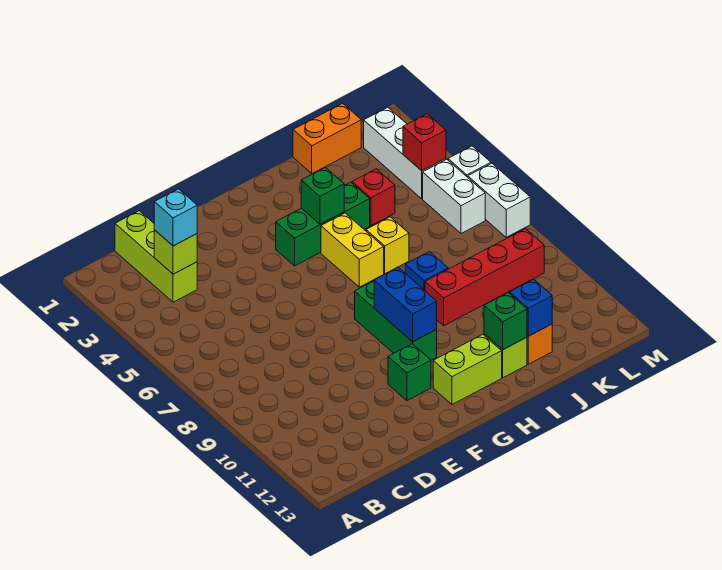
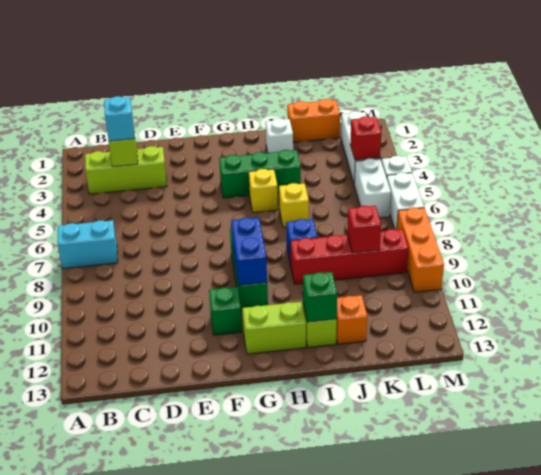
none -> cyan 1x2 brick [58,220,118,269]
lime 1x3 brick [115,211,197,302] -> lime 1x3 brick turned to [85,146,167,194]
green 1x1 brick [301,167,344,224] -> none
yellow 1x2 brick [321,213,384,287] -> yellow 1x1 brick [249,169,278,212]
none -> white 1x1 brick [265,118,293,153]
red 1x1 brick [352,169,395,226] -> red 1x1 brick moved to [347,206,381,253]
blue 1x1 brick [509,279,552,336] -> none
none -> orange 1x3 brick [397,208,444,292]

